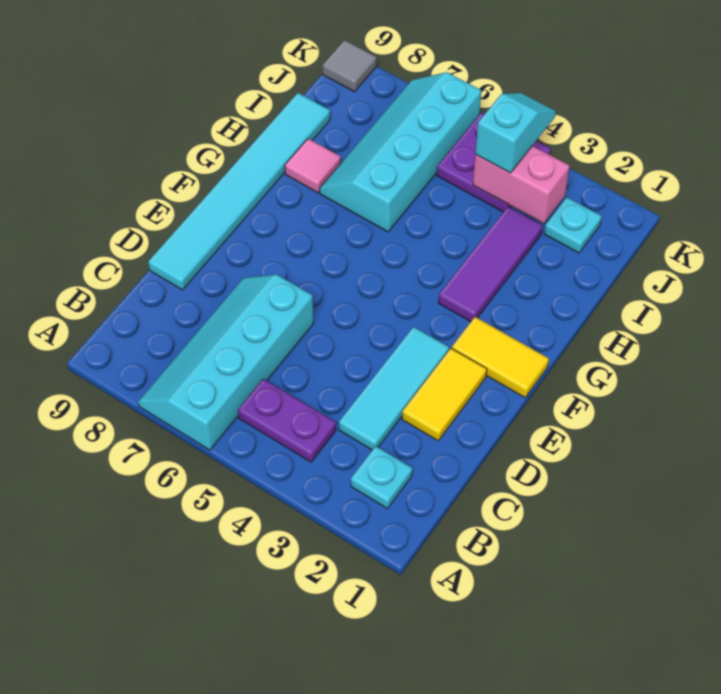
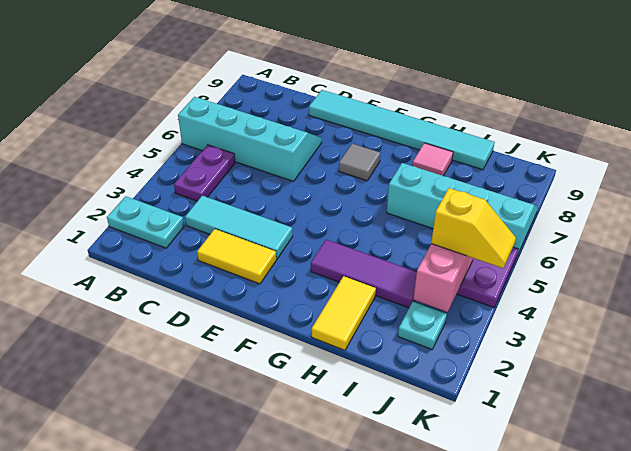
cyan 1x1 plate [351,446,412,508] -> cyan 1x2 plate [107,196,184,248]
yellow 1x2 tile [452,317,549,397] -> yellow 1x2 tile moved to [312,276,376,350]
cyan 1x2 slope [475,93,556,173] -> yellow 1x2 slope [431,188,516,268]
grey 1x1 tile [322,40,376,92] -> grey 1x1 tile moved to [339,144,380,181]

